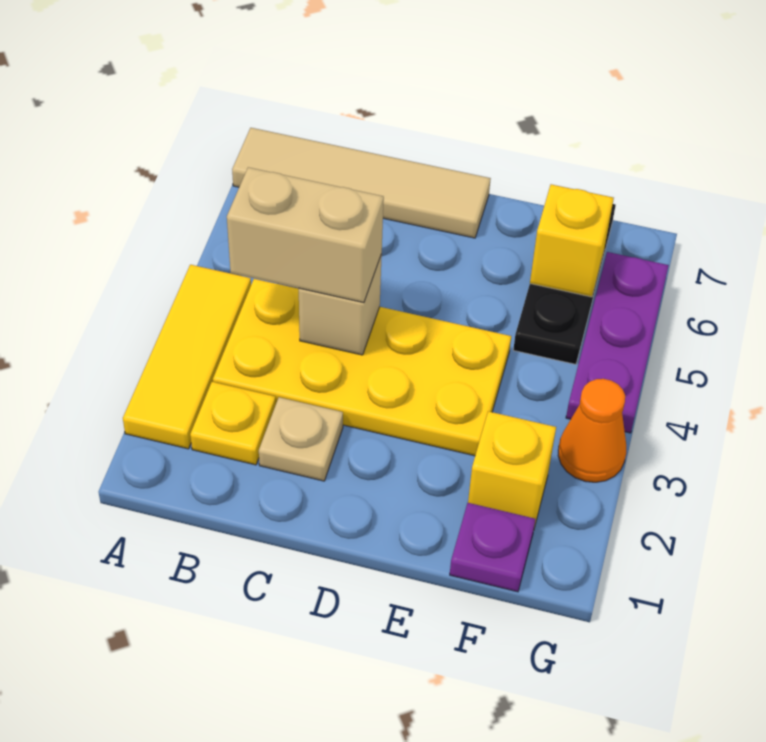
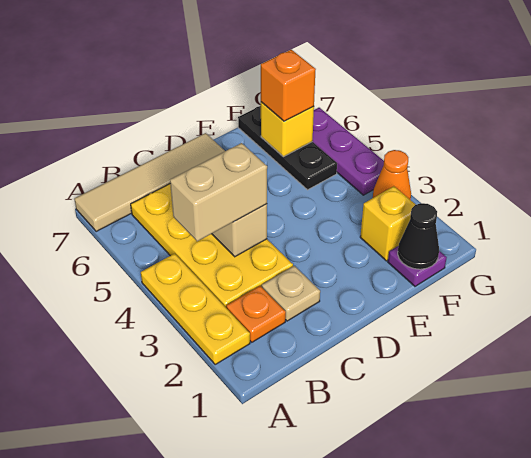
yellow 1x3 tile [123,265,251,449] -> yellow 1x3 plate [141,253,250,364]
yellow 1x1 plate [190,382,276,465] -> orange 1x1 plate [226,286,286,342]
yellow 2x4 plate [213,279,511,456] -> yellow 2x4 plate turned to [131,184,293,307]
none -> black 1x1 cone [398,203,439,269]
none -> orange 1x1 brick [261,50,316,121]

